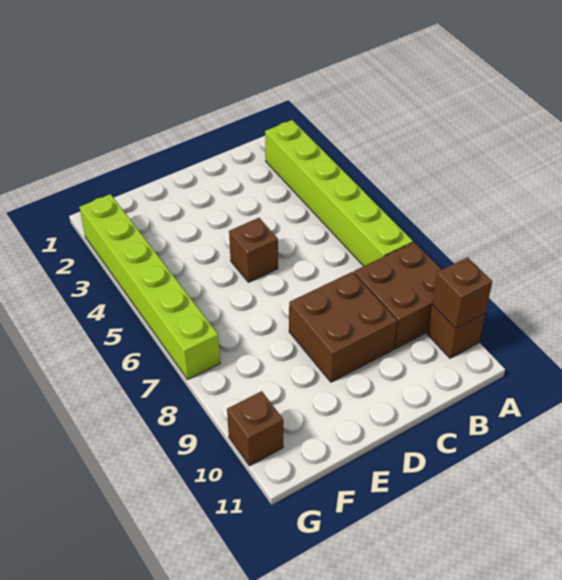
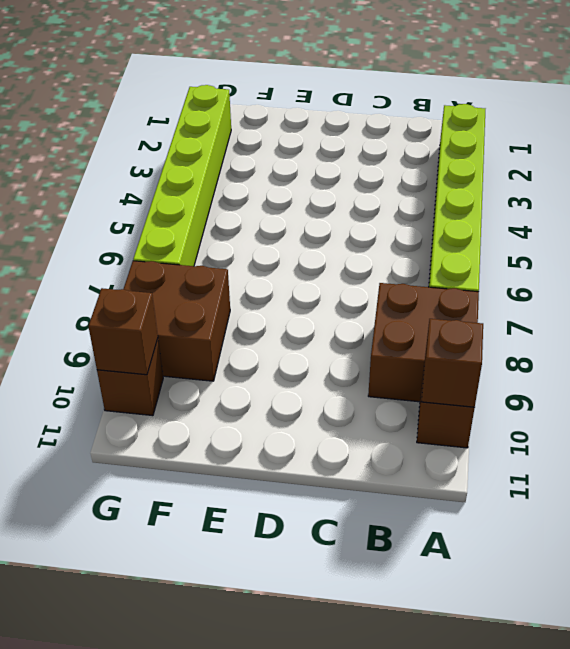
brown 2x2 brick [289,272,397,382] -> brown 2x2 brick moved to [124,261,230,381]
brown 1x1 brick [229,218,278,282] -> brown 1x1 brick moved to [88,288,158,375]

